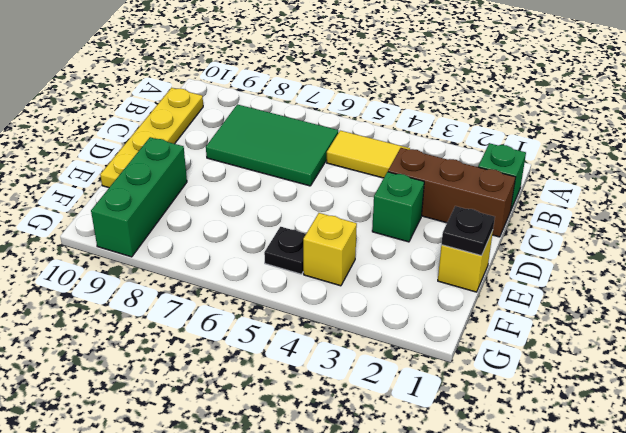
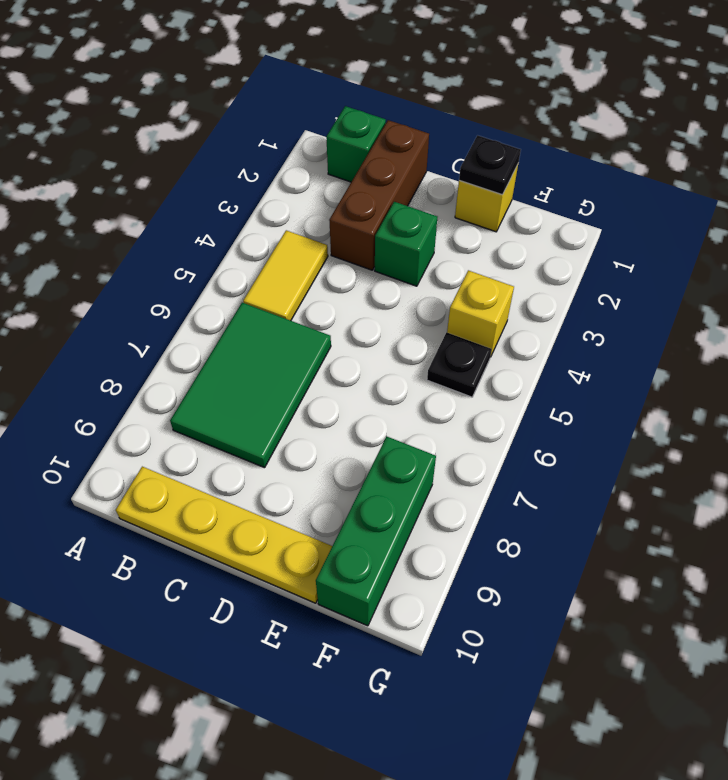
green 1x3 brick [91,137,187,257] -> green 1x3 brick turned to [316,436,436,626]

